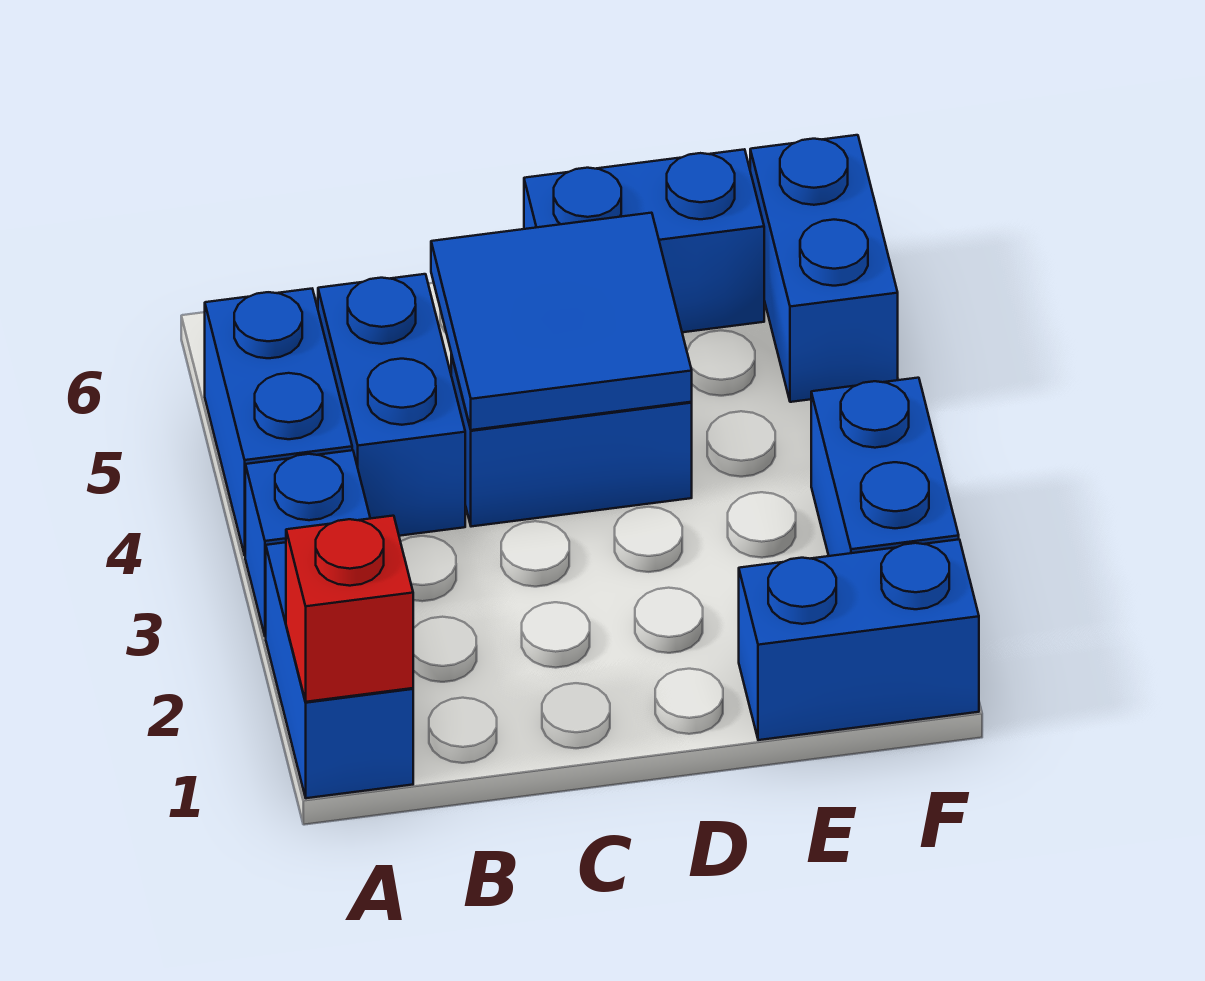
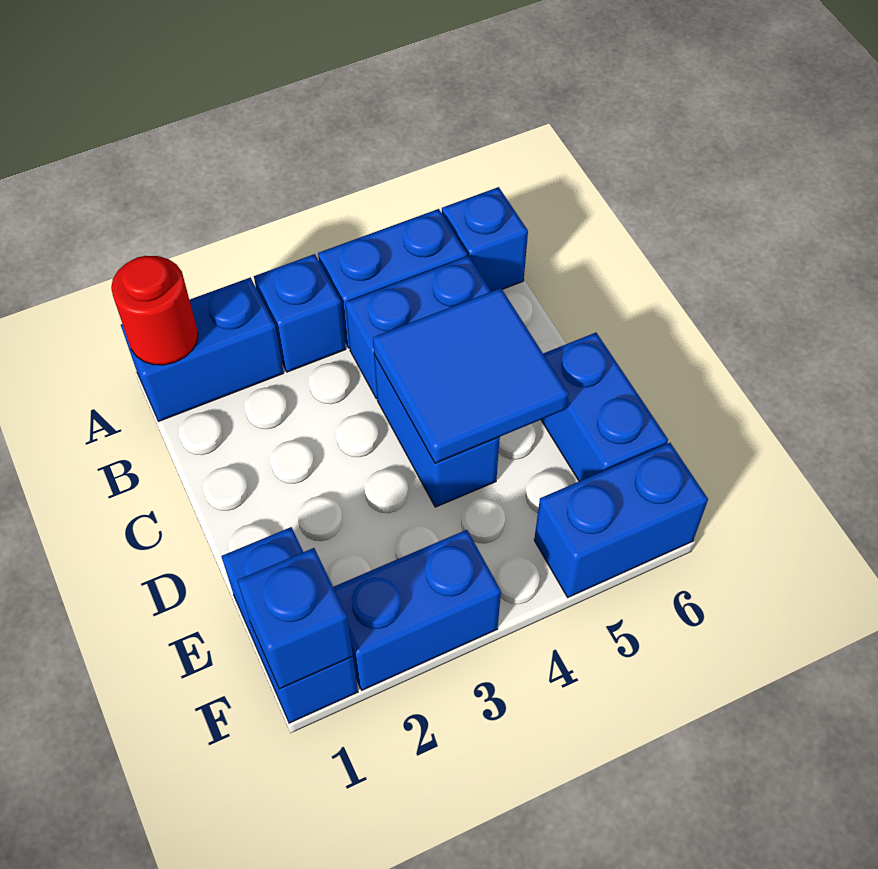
red 1x1 brick [286,516,413,702] -> red 1x1 round brick [111,256,198,365]
none -> blue 1x1 brick [442,187,528,292]
none -> blue 1x1 brick [237,548,353,689]

